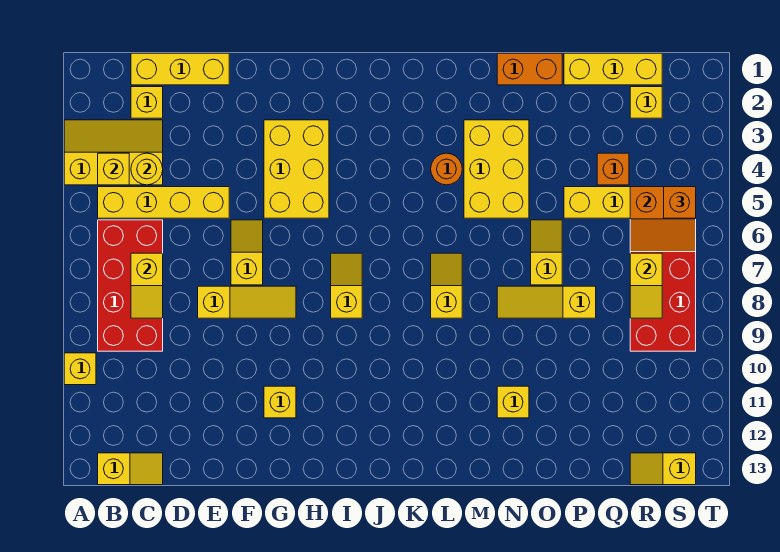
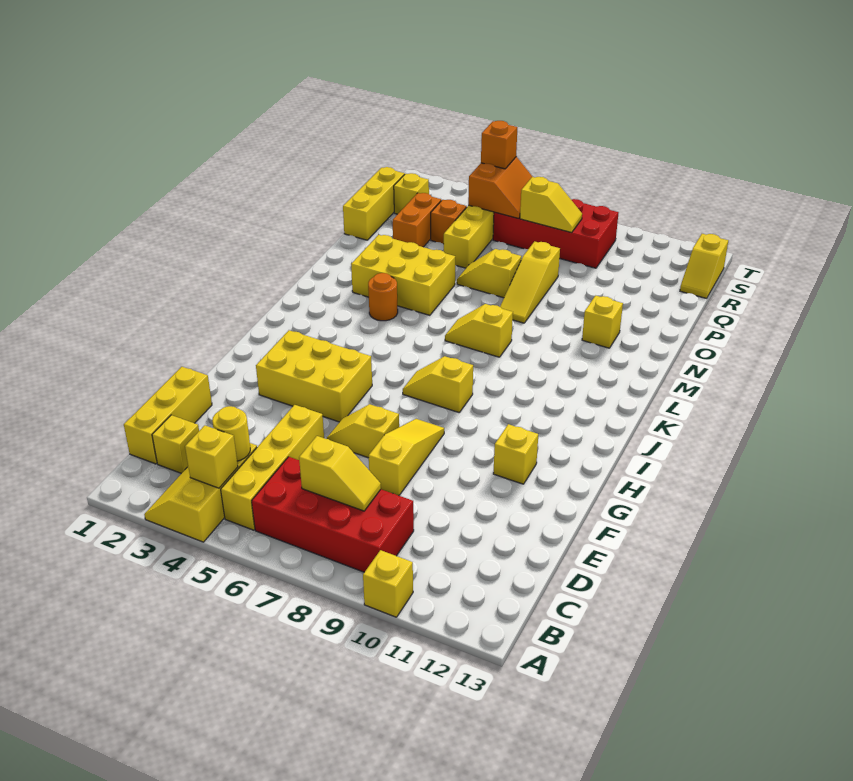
yellow 1x2 slope [98,453,163,485] -> none
orange 1x2 brick [497,53,562,85] -> orange 1x2 brick moved to [393,193,441,247]

